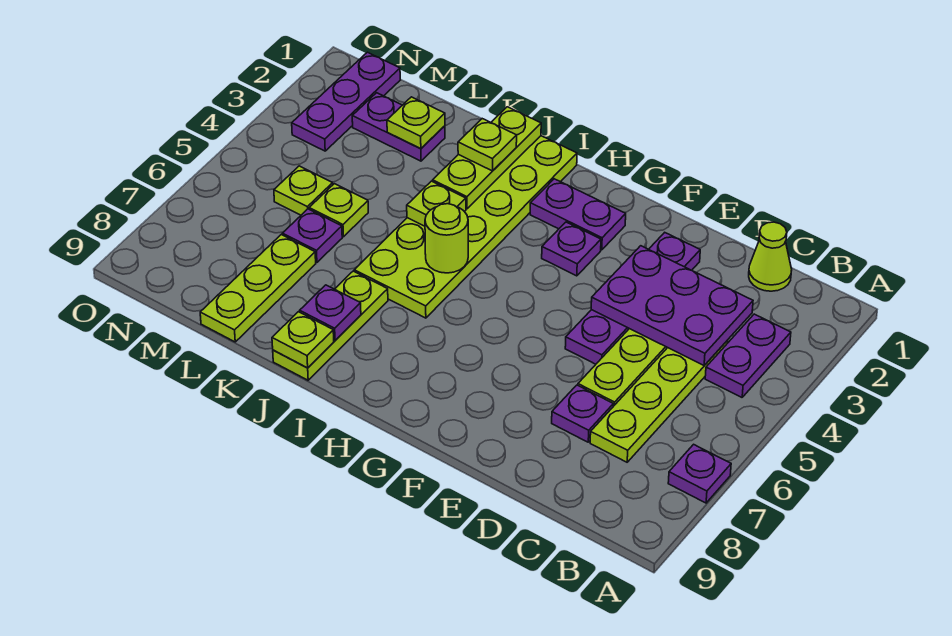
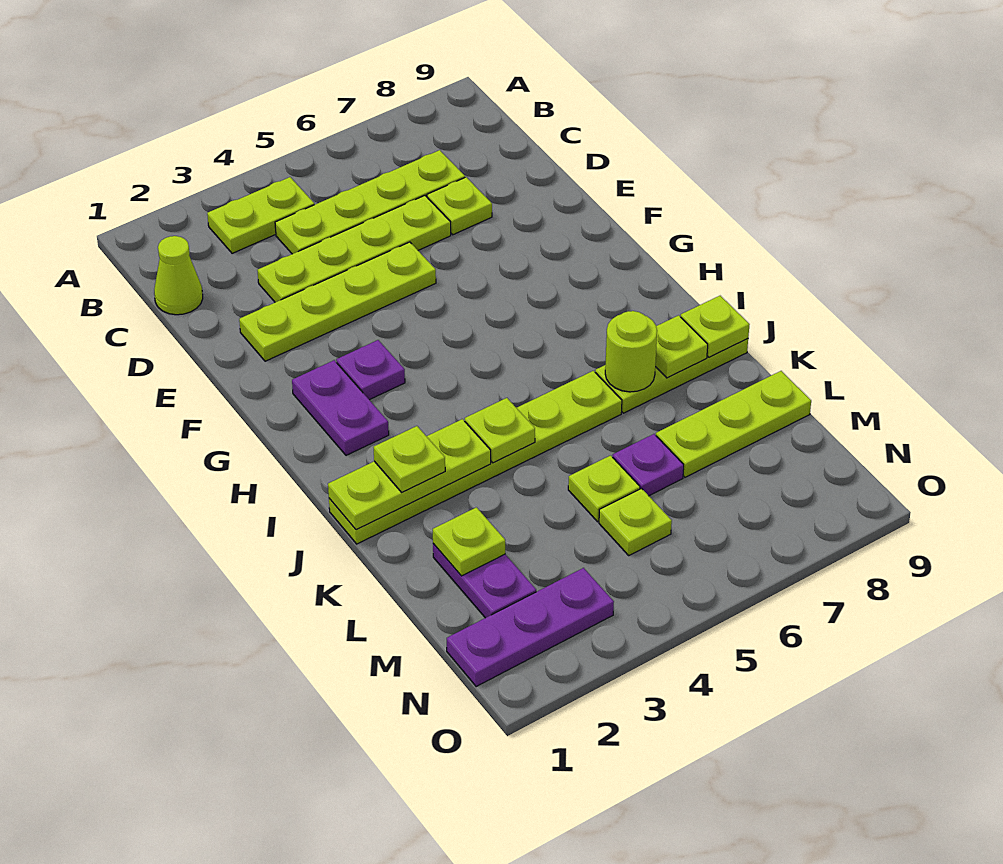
purple 1x1 plate [668,444,731,503] -> none
purple 1x2 plate [705,314,791,397] -> lime 1x2 plate [207,177,314,253]
purple 2x3 plate [591,246,753,365] -> none
purple 1x1 plate [552,385,613,442] -> lime 1x1 plate [427,177,492,235]
purple 1x4 plate [565,233,700,364] -> lime 1x4 plate [239,242,436,361]
lime 2x6 plate [354,136,577,318] -> lime 1x6 plate [329,371,622,544]
lime 1x1 round brick [425,204,468,273] -> lime 1x1 round brick moved to [605,311,657,392]
purple 1x1 plate [300,285,361,340] -> lime 1x1 plate [655,315,708,378]

